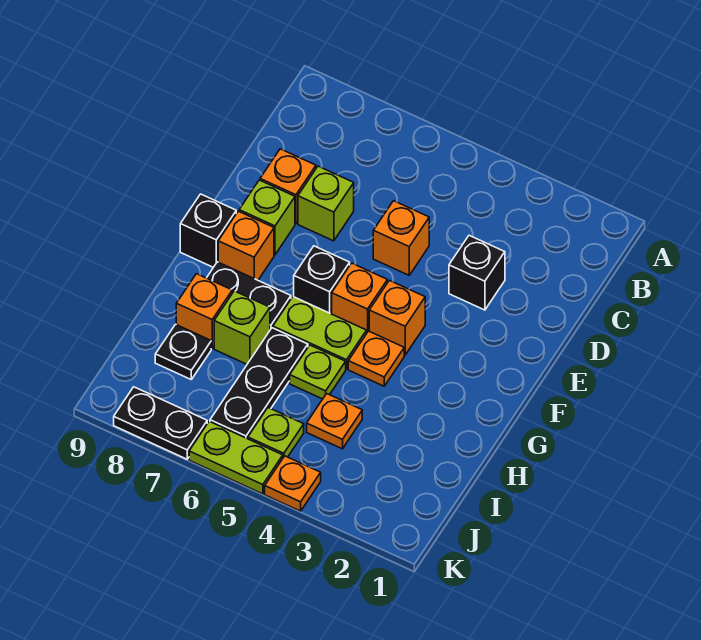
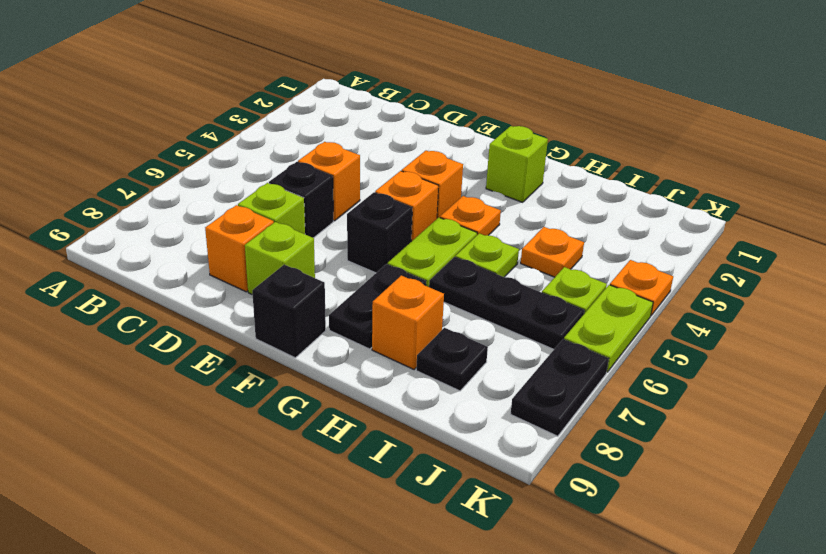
black 1x1 brick [449,235,505,310] -> black 1x1 brick moved to [269,162,333,238]
orange 1x1 brick [218,211,274,280] -> none
lime 1x1 brick [214,291,270,364] -> lime 1x1 brick moved to [486,126,548,202]

